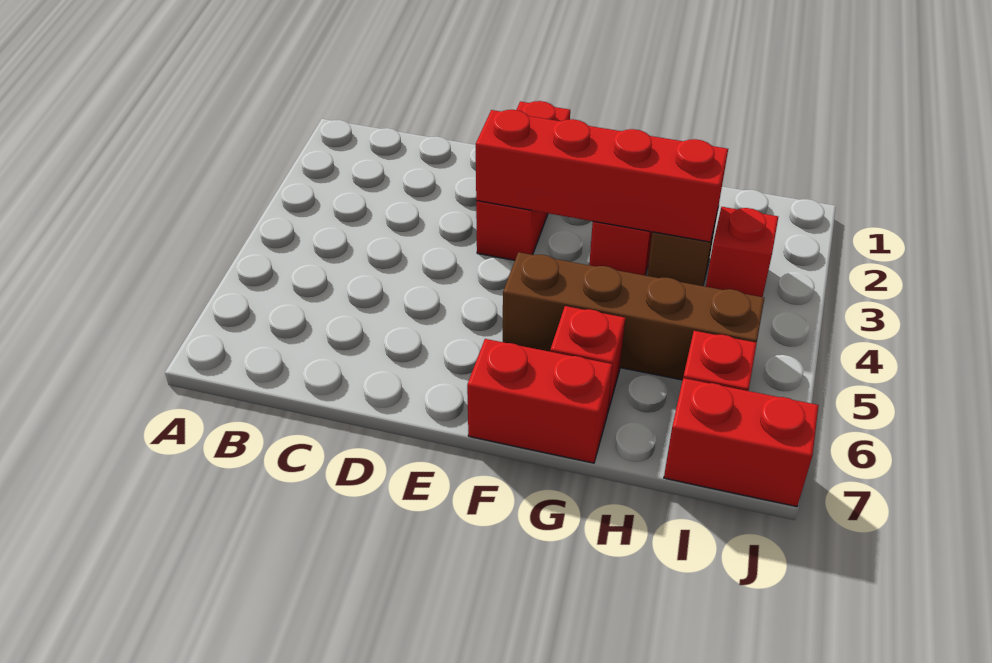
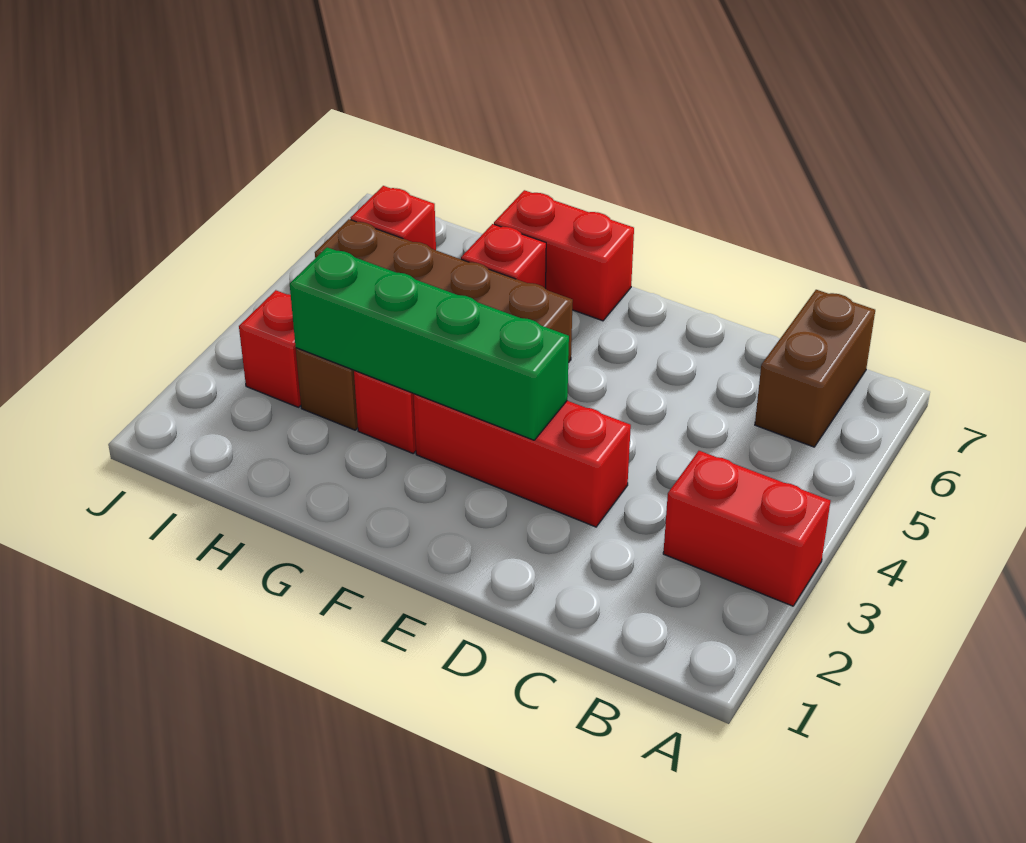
none -> brown 1x2 brick [755,290,875,447]
red 1x3 brick [476,101,570,260] -> red 1x3 brick turned to [414,394,631,527]
red 1x4 brick [476,110,728,242] -> green 1x4 brick [290,247,569,440]
red 1x2 brick [664,378,819,507] -> red 1x2 brick moved to [663,451,830,606]

